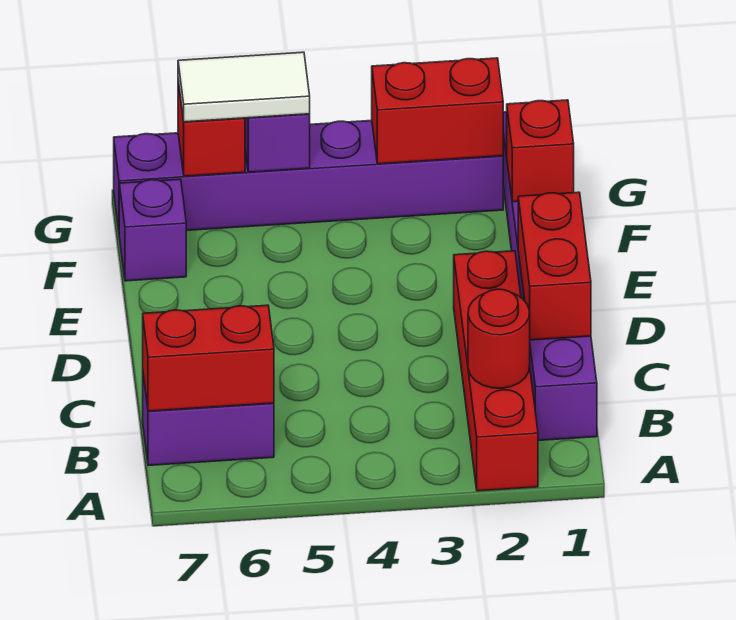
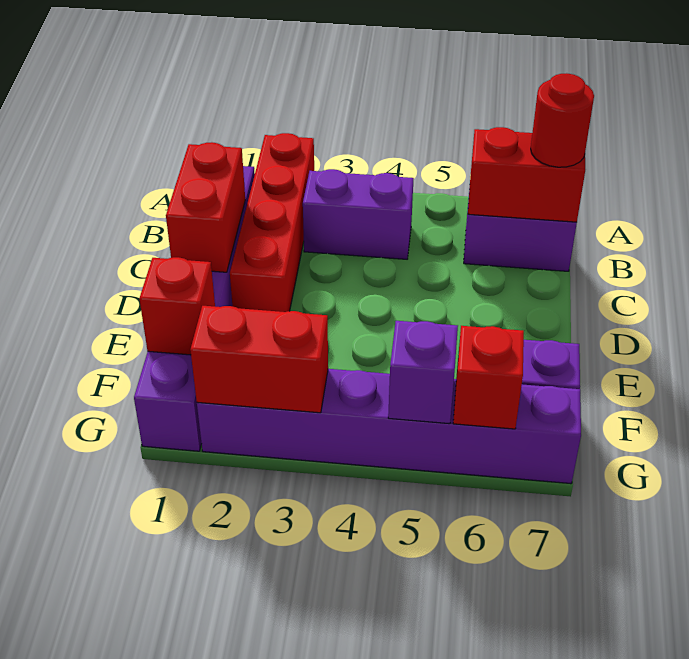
red 1x1 round brick [468,289,530,388] -> red 1x1 round brick moved to [531,73,594,167]
none -> purple 1x2 brick [303,169,414,259]
white 1x2 tile [178,52,310,122] -> none

